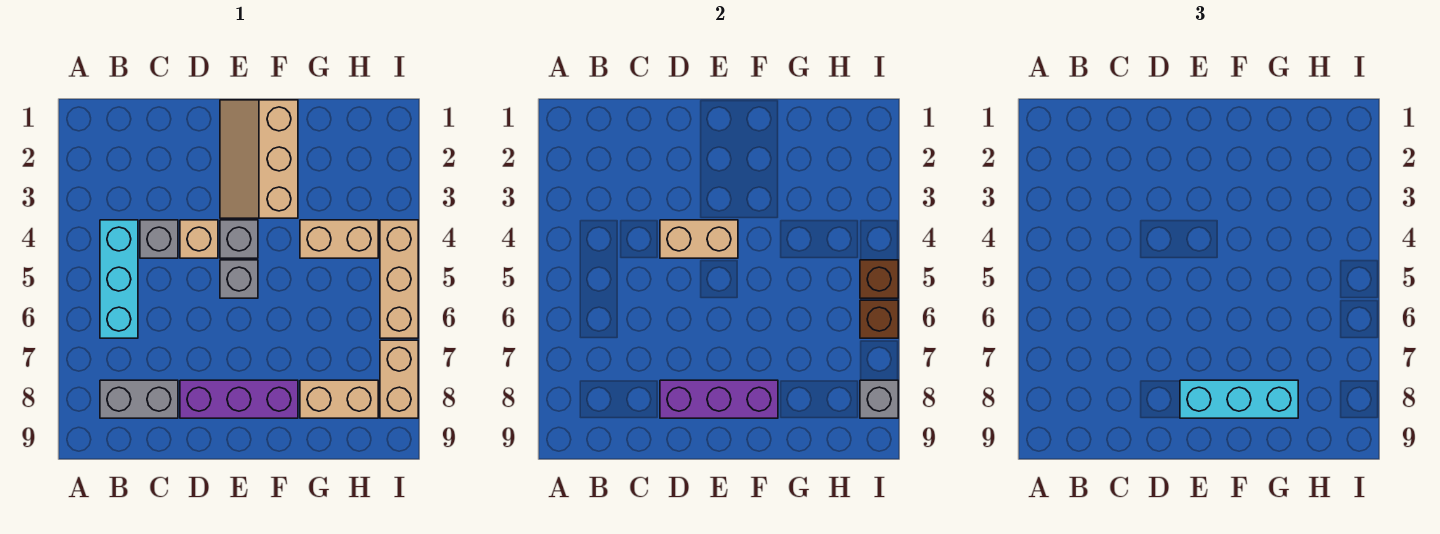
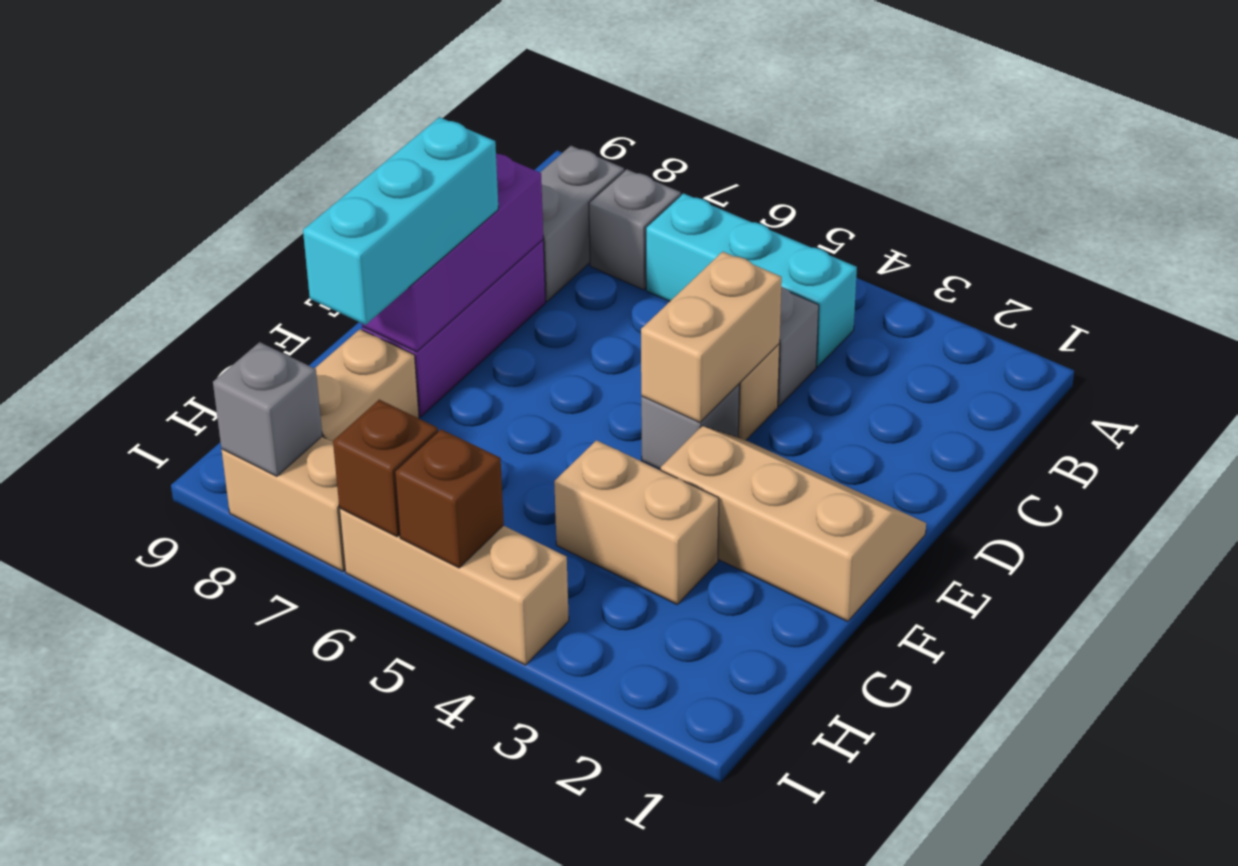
grey 1x1 brick [220,260,258,298] -> grey 1x1 brick moved to [589,169,681,290]
tan 1x2 brick [300,220,378,258] -> tan 1x2 brick turned to [554,440,719,604]

